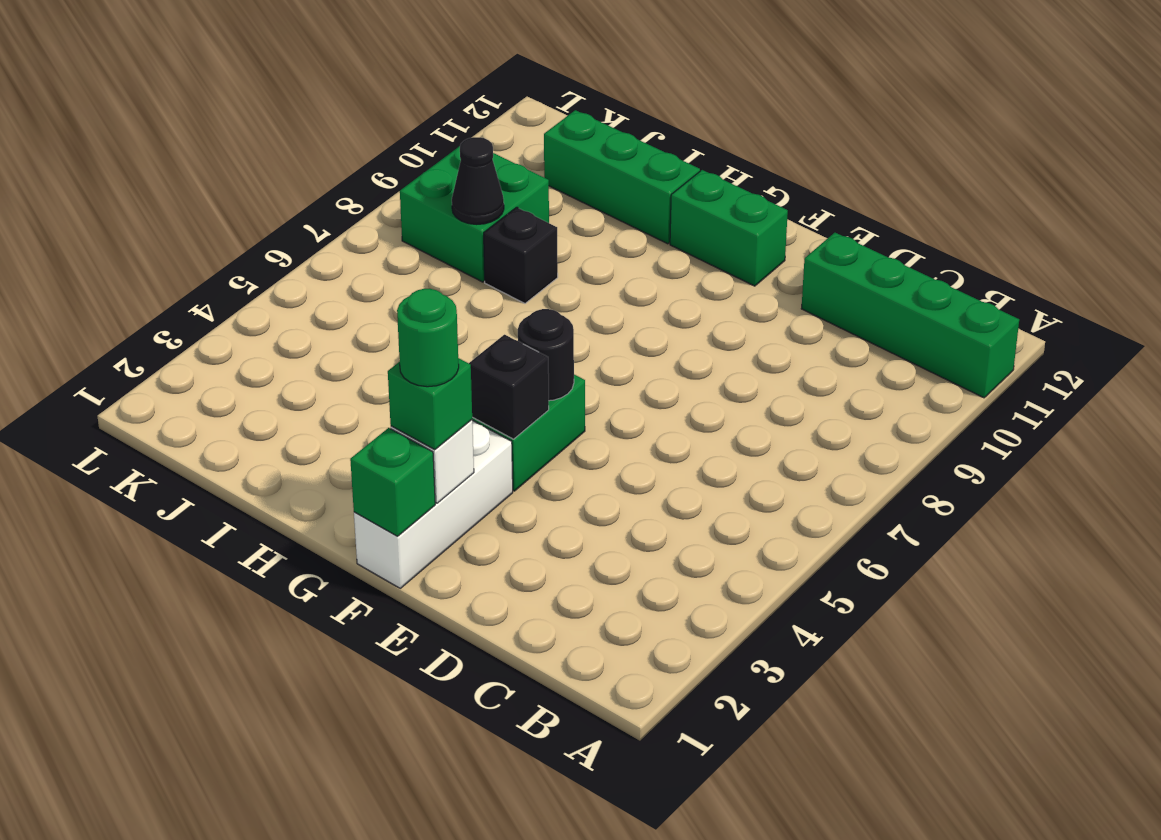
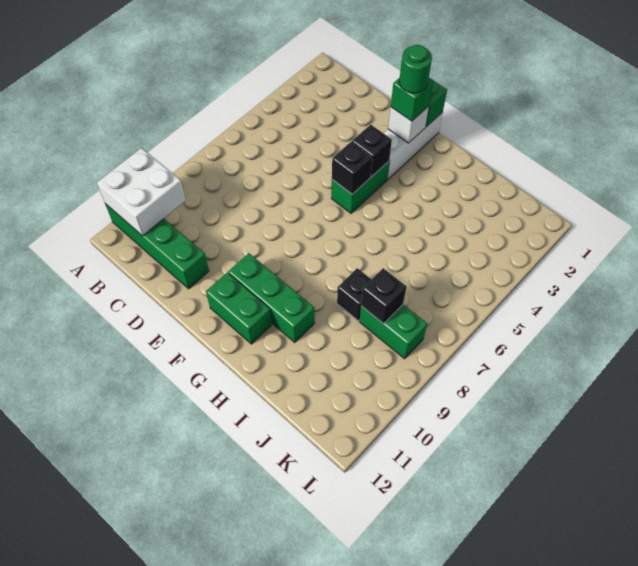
none -> white 2x2 brick [97,148,186,236]
black 1x1 round brick [518,309,574,401] -> black 1x1 brick [332,142,372,194]
green 1x3 brick [544,110,700,244] -> green 1x3 brick moved to [228,253,315,342]
green 2x2 brick [400,146,549,282] -> green 1x2 brick [359,305,427,359]
black 1x1 cone [452,137,504,224] -> black 1x1 brick [361,268,407,324]

